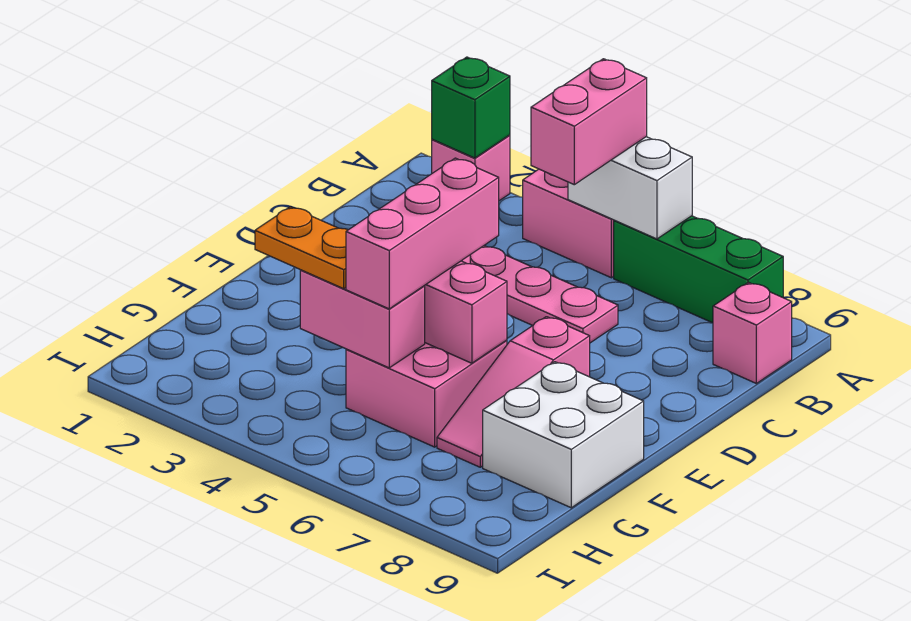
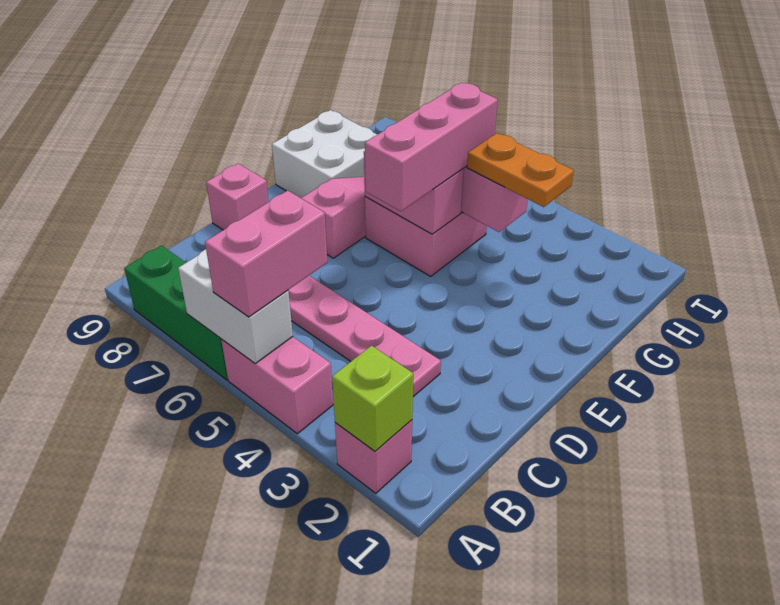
green 1x1 brick [432,57,510,158] -> lime 1x1 brick [332,346,413,451]
pink 1x1 brick [713,283,792,383] -> pink 1x1 brick moved to [206,164,269,230]

